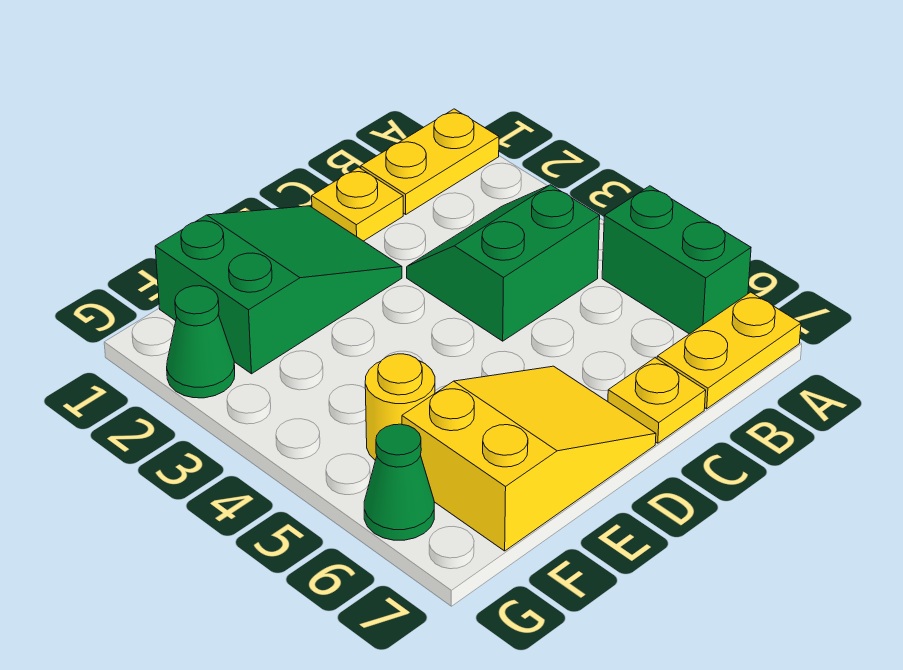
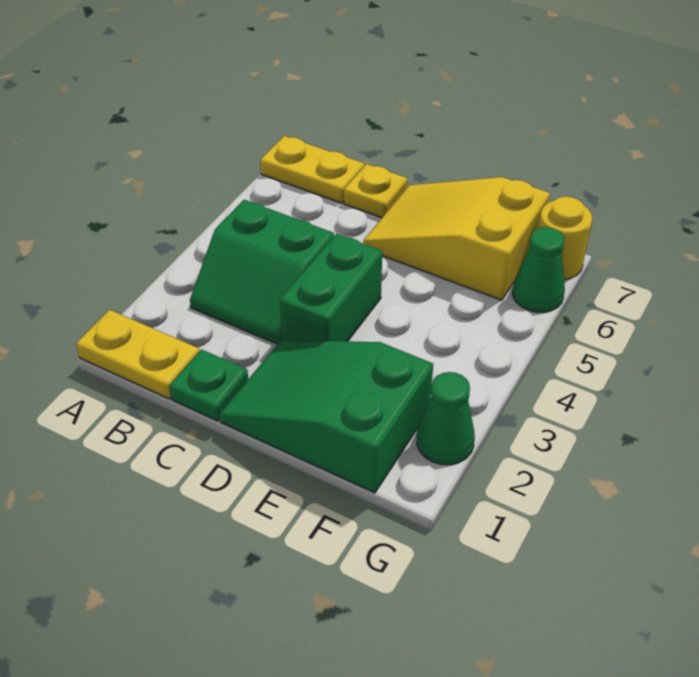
green 1x2 brick [602,186,751,334] -> green 1x2 brick moved to [280,234,382,341]
yellow 1x1 plate [312,167,403,241] -> green 1x1 plate [169,350,248,421]
yellow 1x1 round brick [365,354,435,460] -> yellow 1x1 round brick moved to [538,196,592,280]

